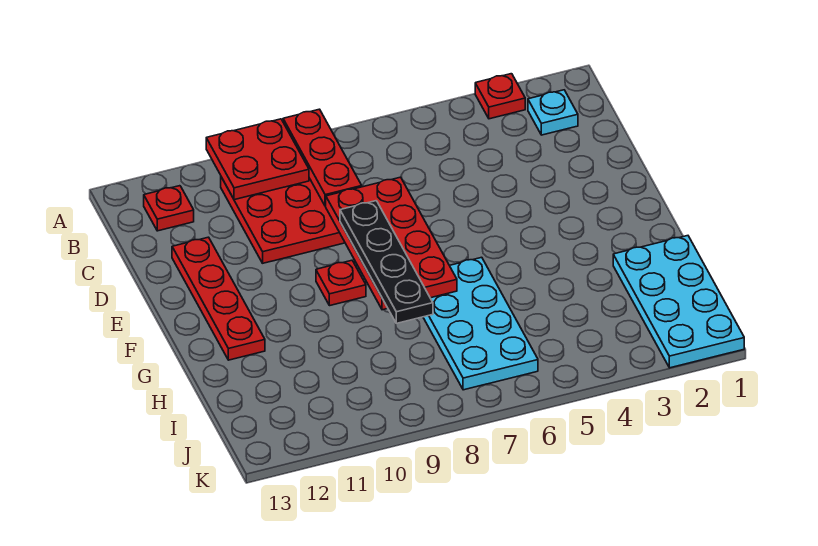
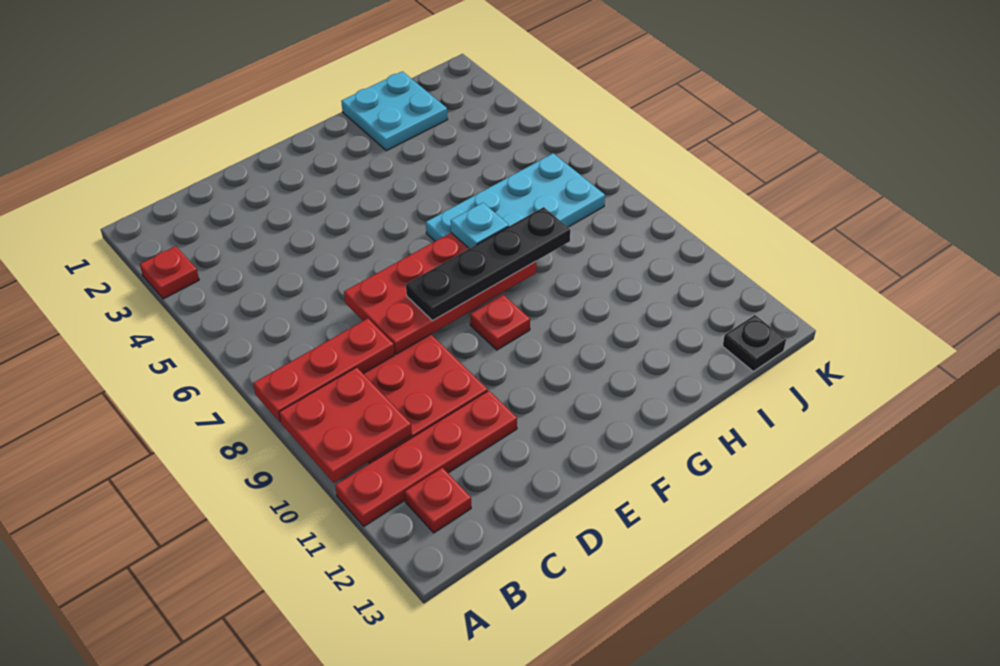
cyan 1x1 plate [528,90,578,135] -> cyan 1x1 plate moved to [451,203,509,248]
red 1x4 plate [172,237,265,360] -> red 1x4 plate moved to [335,391,517,526]
cyan 2x4 plate [613,236,744,368] -> cyan 2x2 plate [341,71,448,151]
none -> black 1x1 plate [723,315,786,371]

